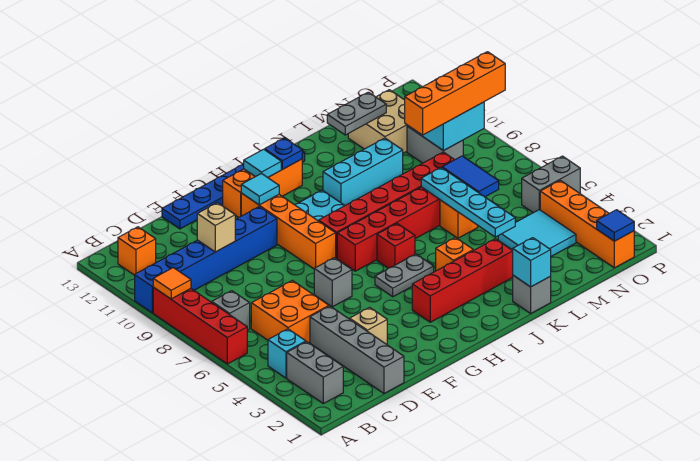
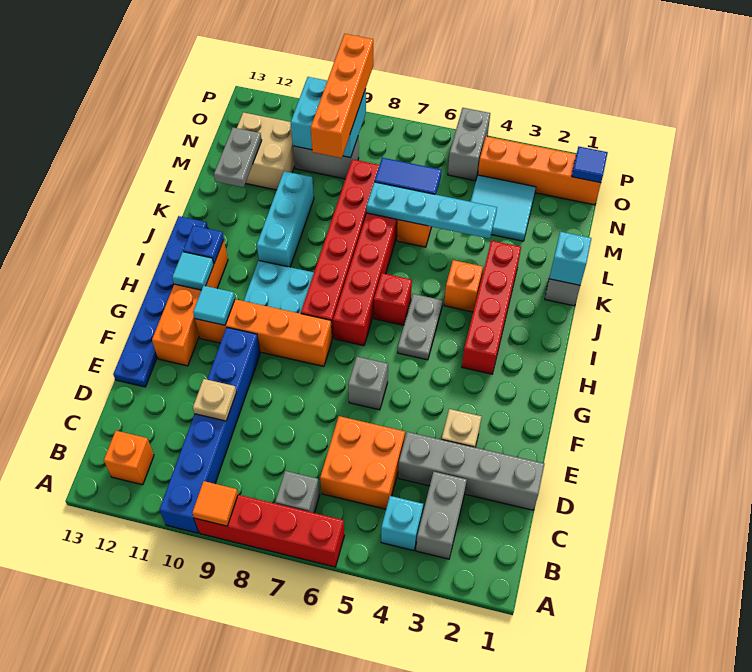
grey 1x2 brick [287,342,343,404] -> grey 1x2 brick turned to [416,472,467,559]
tan 1x1 brick [197,203,236,252] -> tan 1x1 plate [193,379,236,421]
orange 1x3 brick [223,159,302,218] -> orange 1x4 brick [152,240,228,366]

